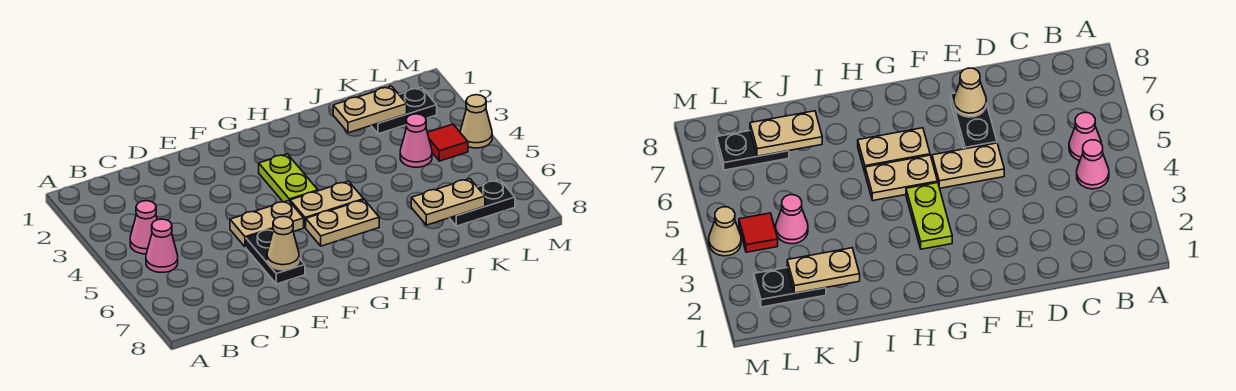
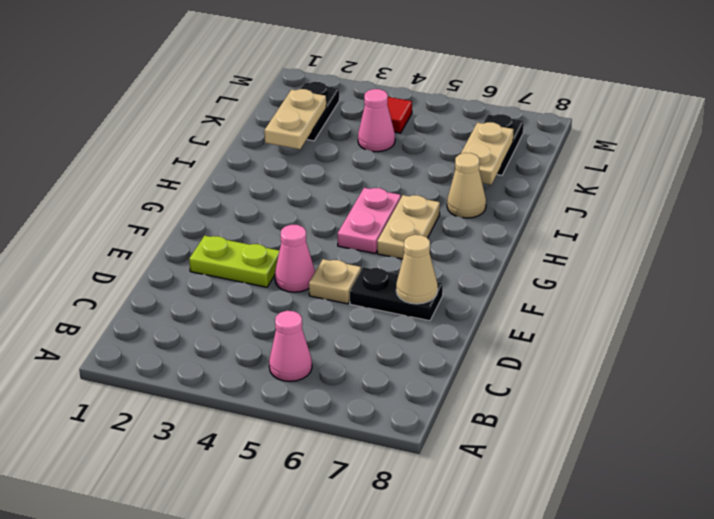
pink 1x1 cone [130,201,157,254] -> pink 1x1 cone moved to [275,225,315,292]
tan 1x2 plate [230,201,304,247] -> tan 1x1 plate [309,259,361,304]
lime 1x2 plate [259,154,318,202] -> lime 1x2 plate moved to [189,236,280,287]
tan 1x2 plate [290,181,364,228] -> pink 1x2 plate [338,188,401,254]
tan 1x1 cone [460,95,492,148] -> tan 1x1 cone moved to [447,153,486,218]

